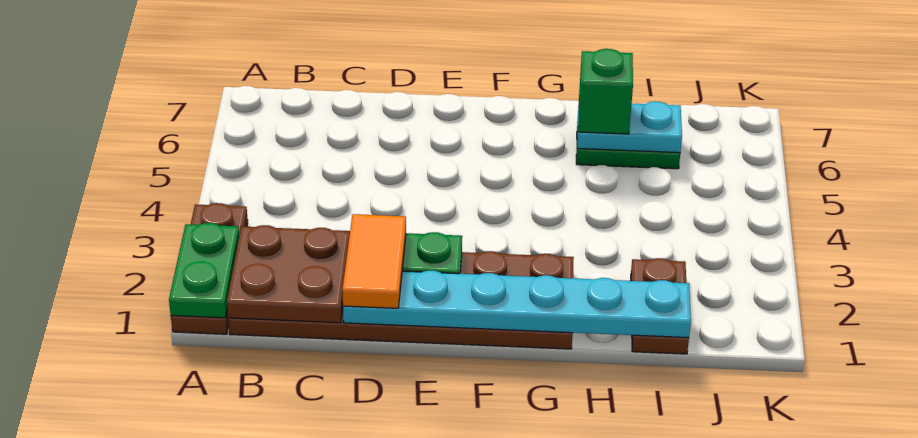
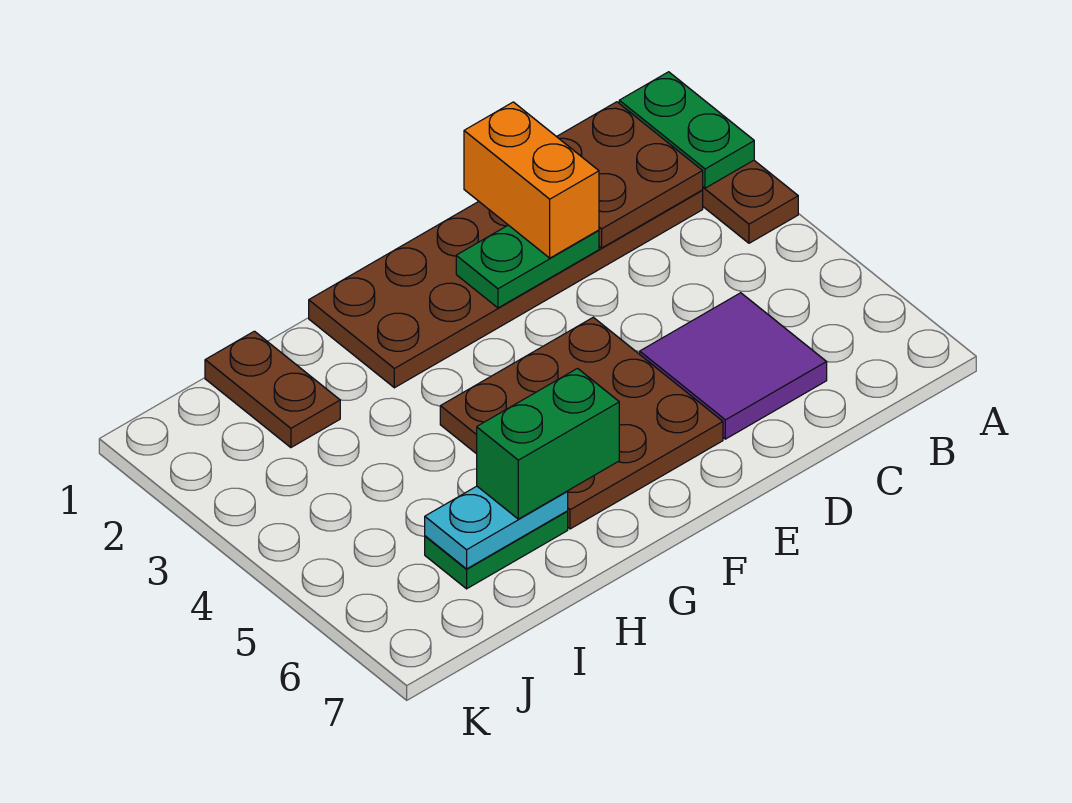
none -> purple 2x2 tile [640,293,827,439]
cyan 1x6 plate [343,271,691,338] -> none
orange 1x2 tile [342,214,406,308] -> orange 1x2 brick [464,102,599,258]
none -> brown 3x3 plate [440,317,723,529]
green 1x1 brick [578,49,633,134] -> green 1x2 brick [477,368,619,519]

